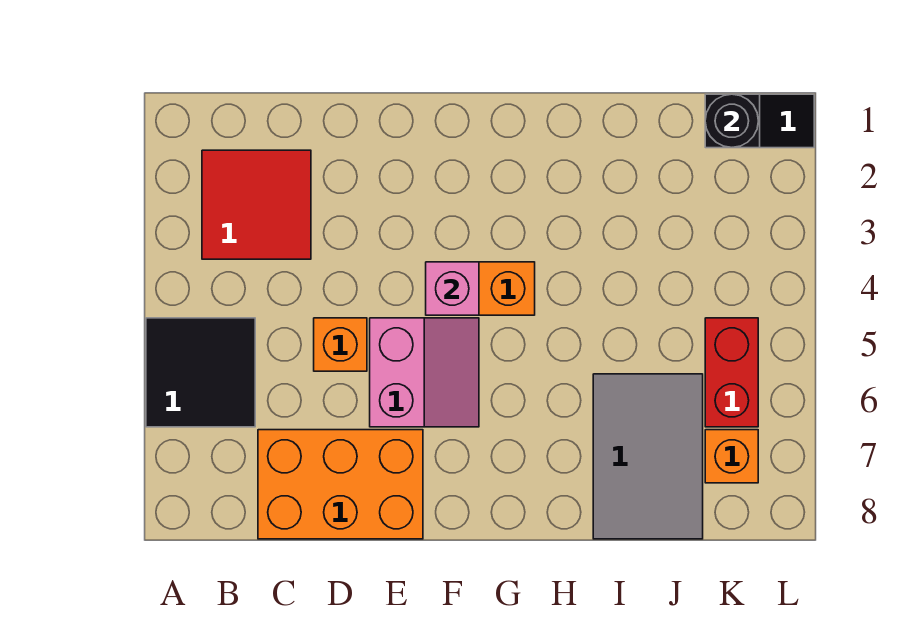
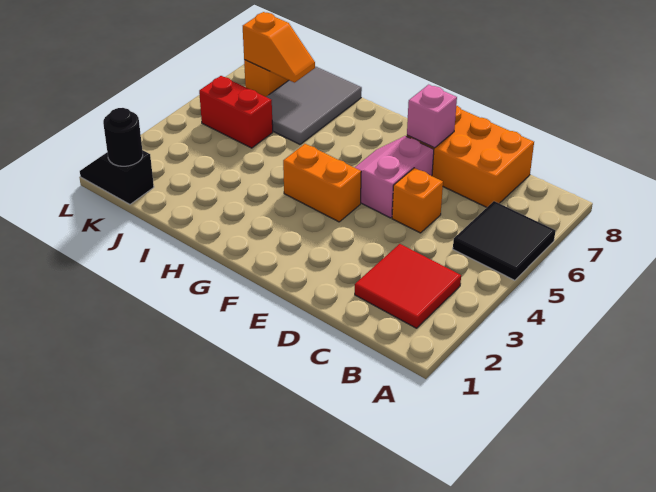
pink 1x1 brick [426,262,479,315] -> pink 1x1 brick moved to [407,85,457,148]
none -> orange 1x2 slope [243,12,315,83]
red 1x2 brick [705,318,758,427] -> red 1x2 brick turned to [199,76,273,148]

